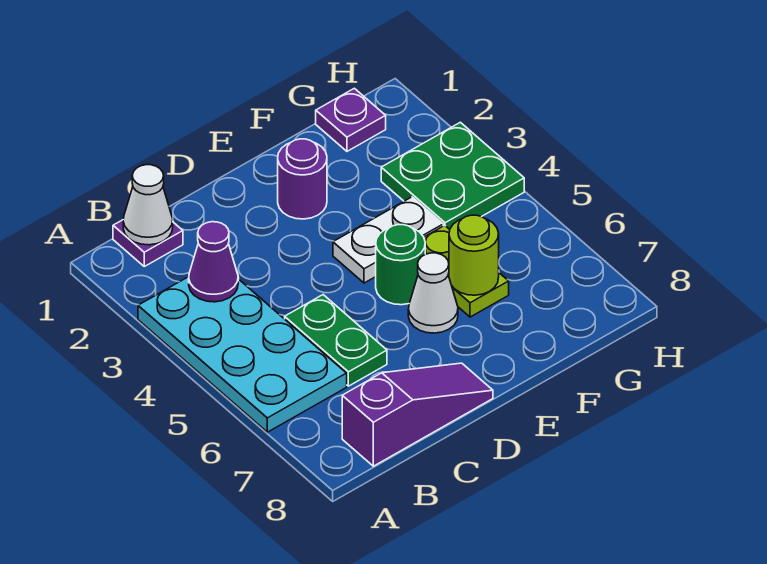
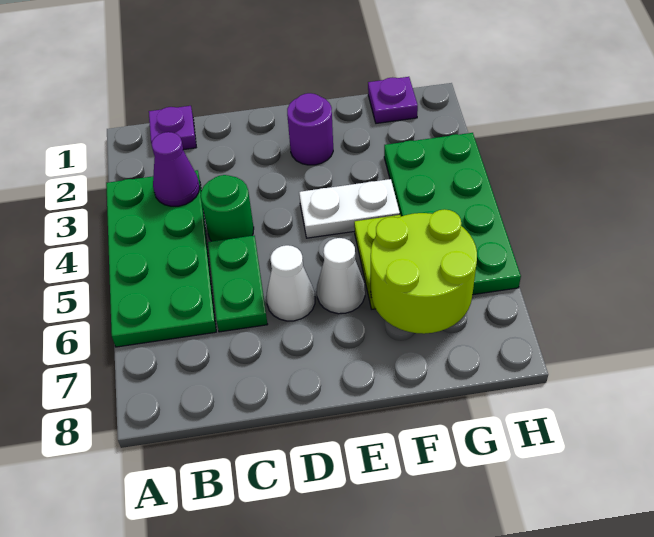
cyan 2x4 plate [138,277,347,432] -> green 2x4 plate [106,170,216,347]
white 1x1 cone [123,165,173,245] -> white 1x1 cone moved to [266,245,315,321]
purple 1x3 slope [342,363,493,466] -> none
green 1x1 round brick [376,225,425,305] -> green 1x1 round brick moved to [201,175,254,241]
lime 1x1 round brick [449,215,499,295] -> lime 2x2 round brick [371,209,477,334]
green 2x2 plate [381,122,524,229] -> green 2x4 plate [384,133,521,295]

